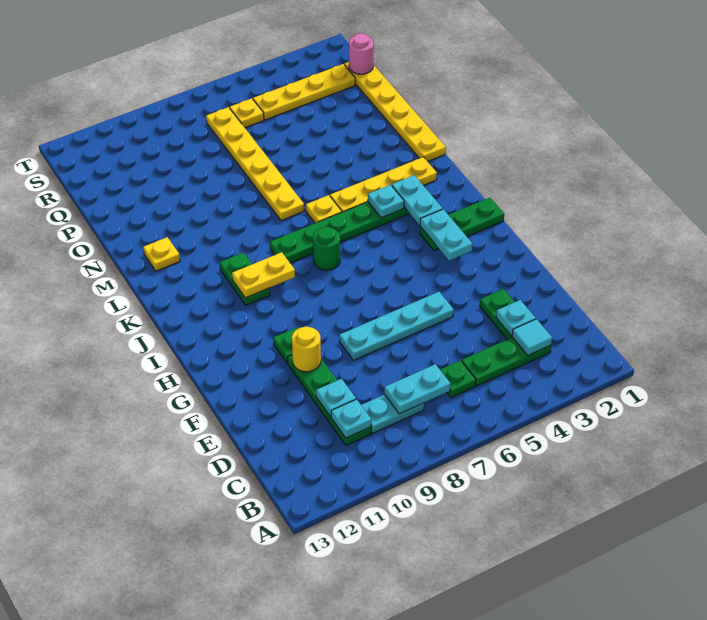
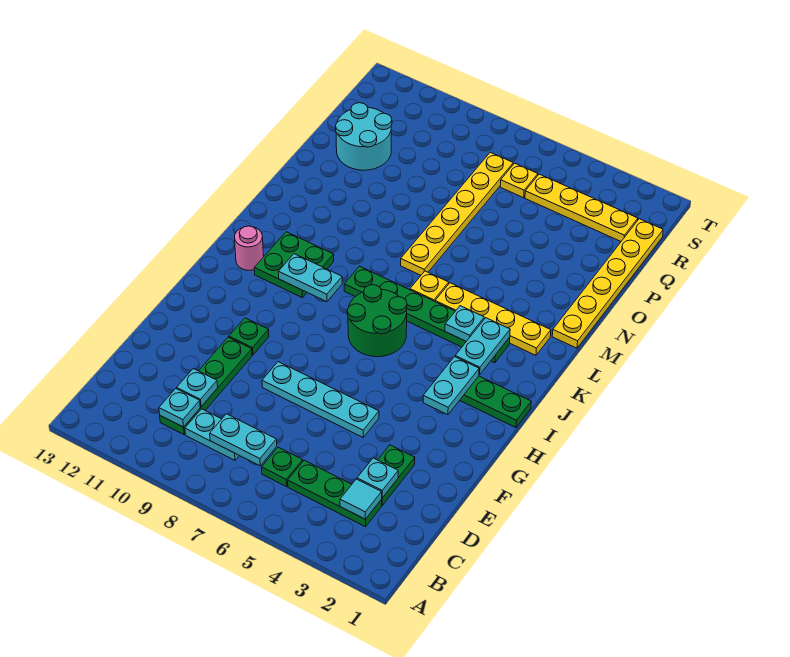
yellow 1x1 round brick [292,327,321,372] -> none
green 1x1 round brick [313,227,340,270] -> green 2x2 round brick [347,285,407,357]
yellow 1x2 plate [232,252,295,298] -> cyan 1x2 plate [278,254,342,302]
green 1x2 plate [220,252,270,305] -> green 2x2 plate [254,232,334,298]
yellow 1x1 plate [143,237,180,271] -> none
none -> cyan 2x2 round brick [336,103,392,170]
pink 1x1 round brick [349,33,374,74] -> pink 1x1 round brick moved to [235,226,264,270]

